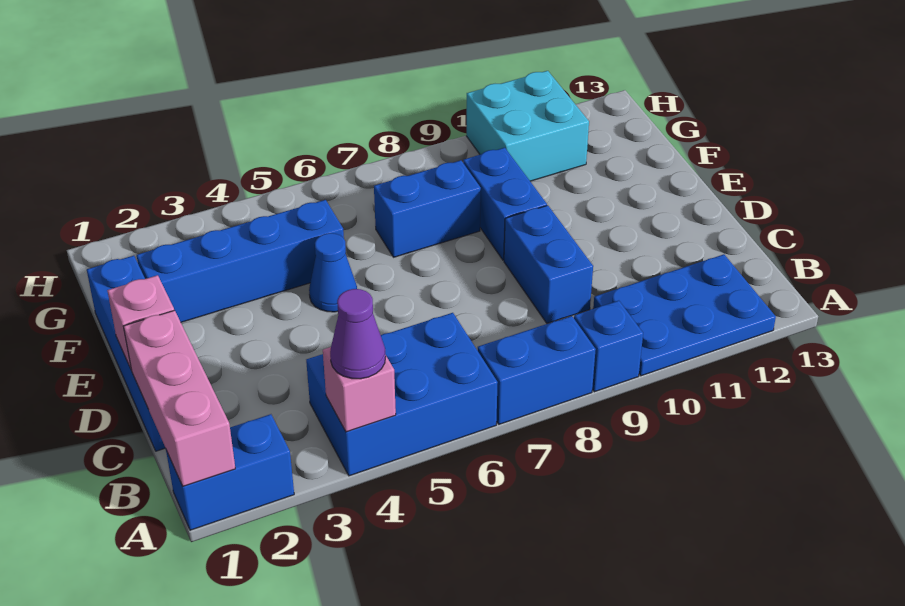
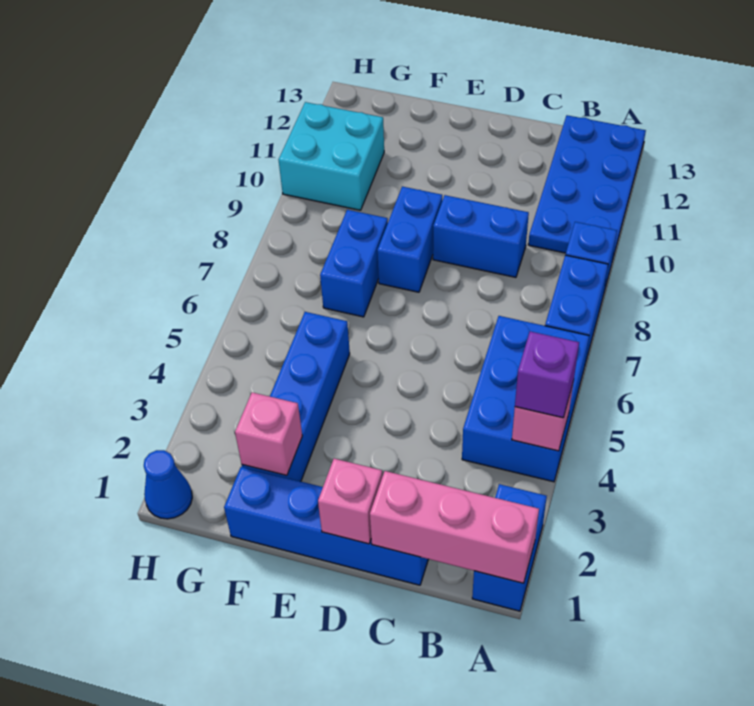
purple 1x1 cone [330,289,386,379] -> purple 1x1 brick [515,332,579,418]
blue 2x3 plate [593,254,776,376] -> blue 2x4 plate [528,115,646,261]
blue 1x1 cone [309,233,357,312] -> blue 1x1 cone moved to [144,450,192,519]
blue 1x2 brick [463,148,547,260] -> blue 1x2 brick turned to [377,187,442,292]
none -> pink 1x1 brick [235,392,302,476]

